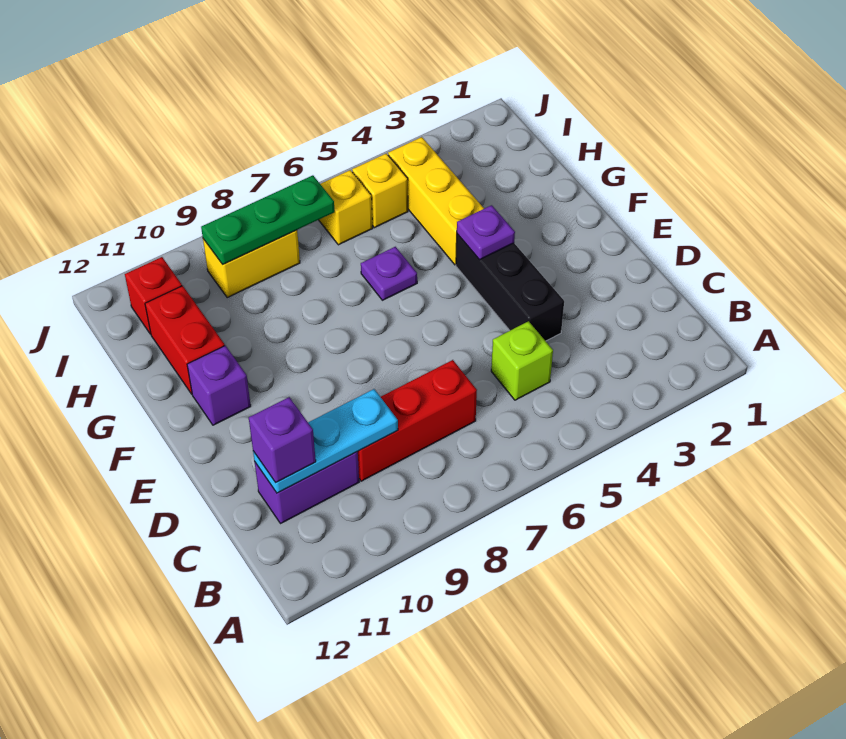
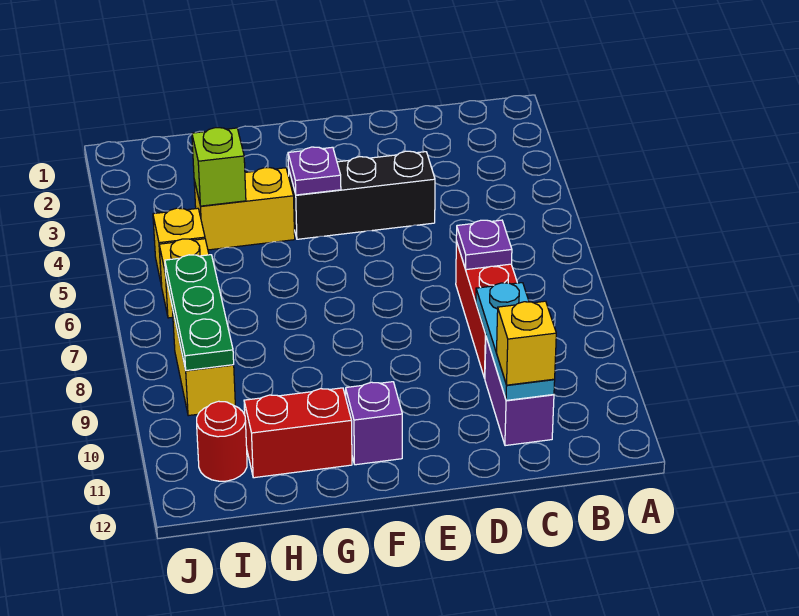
lime 1x1 brick [491,321,553,400] -> lime 1x1 brick moved to [192,128,246,206]
purple 1x1 brick [249,397,316,482] -> yellow 1x1 brick [497,301,556,385]
yellow 1x3 brick [388,137,484,265] -> yellow 1x2 brick [194,168,295,250]
purple 1x1 plate [361,247,417,300] -> purple 1x1 plate moved to [456,220,512,270]
red 1x1 brick [125,257,182,334] -> red 1x1 round brick [197,401,247,481]

